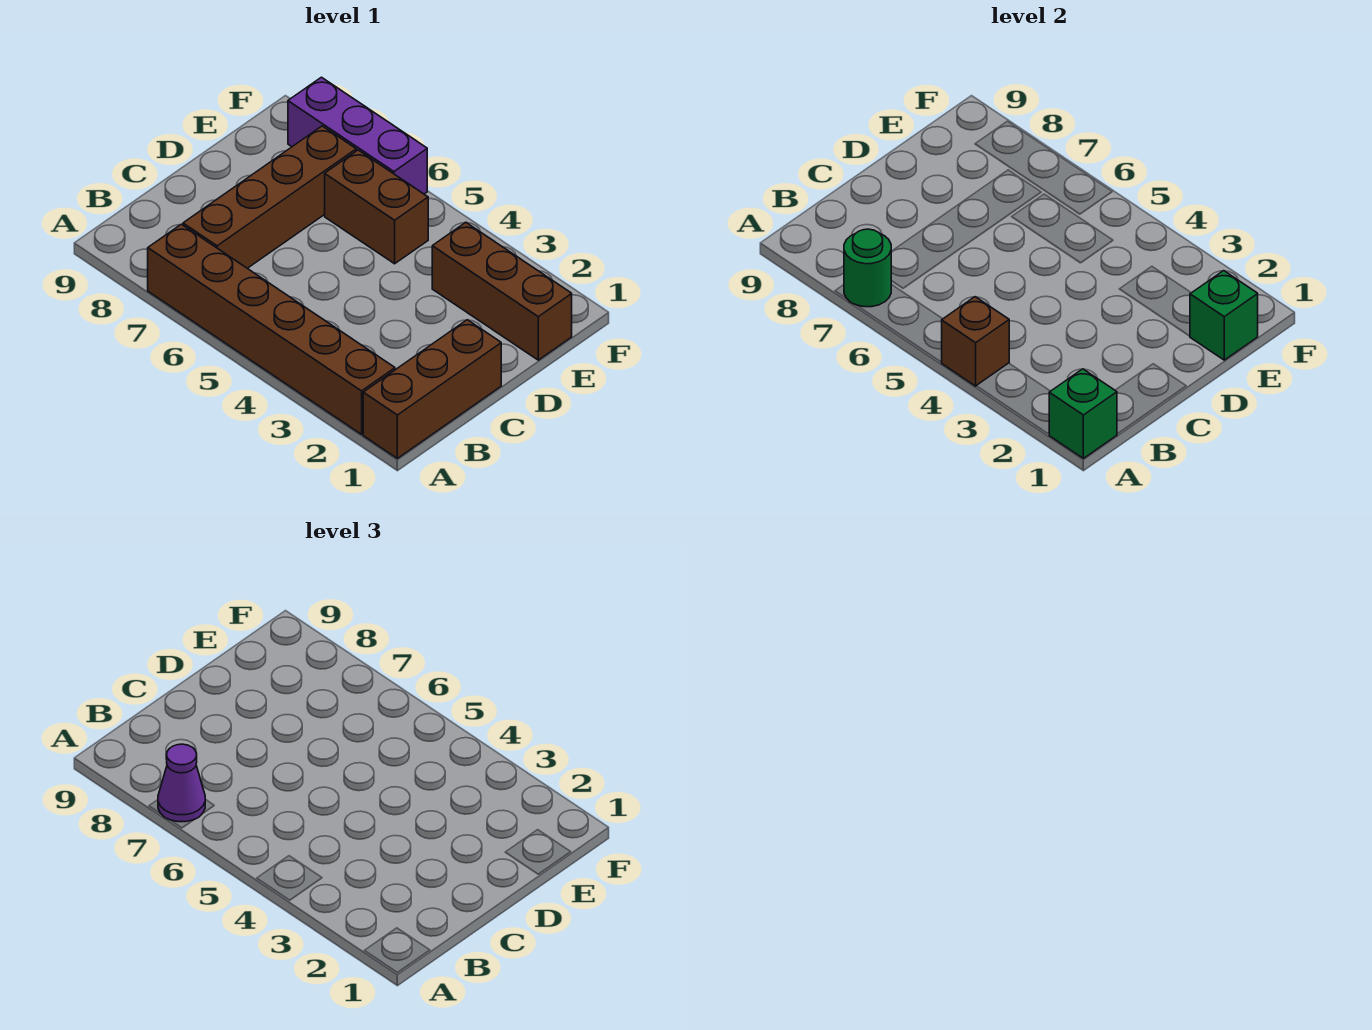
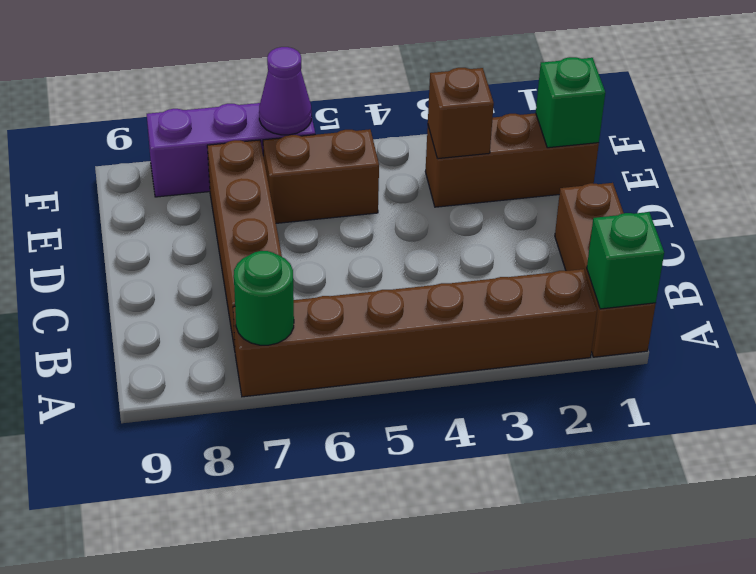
brown 1x1 brick [941,297,1009,386] -> brown 1x1 brick moved to [428,68,494,159]
purple 1x1 cone [158,744,205,822] -> purple 1x1 cone moved to [259,47,312,135]

